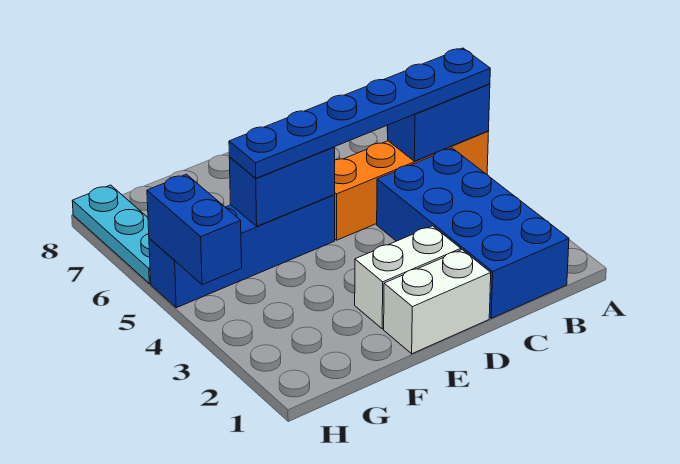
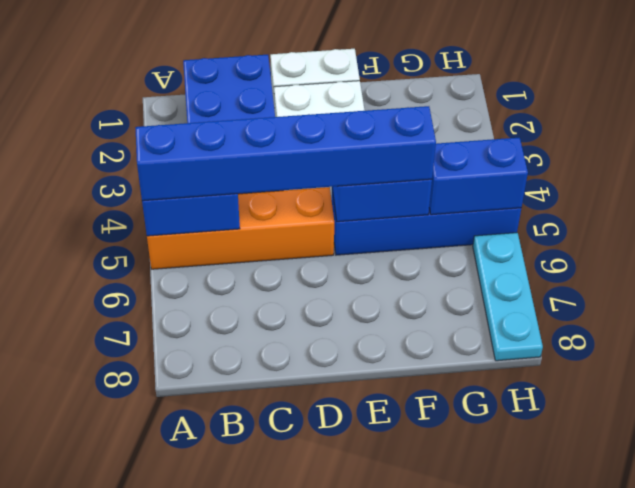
blue 1x6 plate [229,48,490,178] -> blue 1x6 brick [135,106,436,201]
blue 1x2 brick [147,174,242,285] -> blue 1x2 brick turned to [429,138,528,215]

